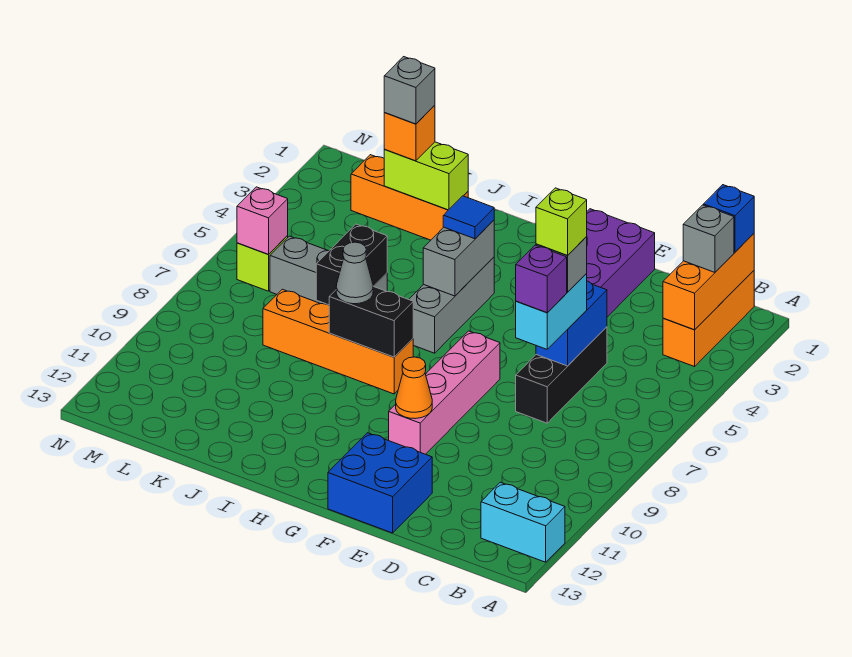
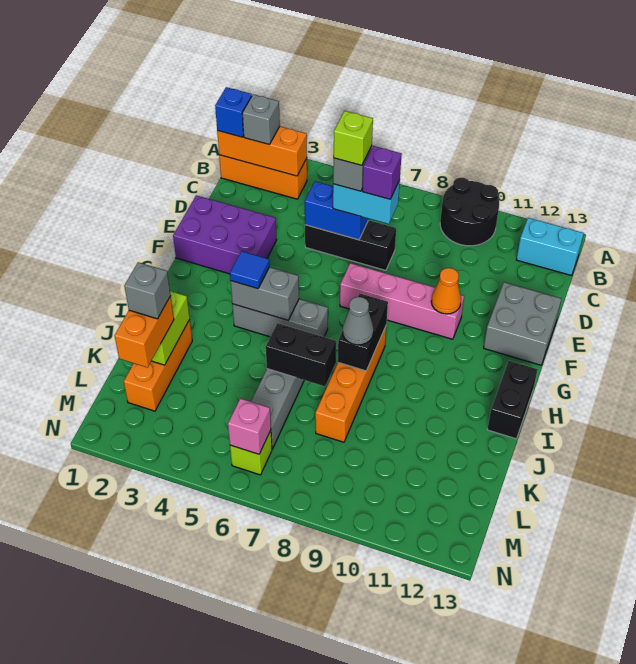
none -> black 2x2 round brick [440,178,499,246]
cyan 1x2 brick [481,482,565,562] -> cyan 1x2 brick turned to [516,218,584,276]
blue 2x2 brick [328,433,432,533] -> grey 2x2 brick [484,282,561,365]
none -> black 1x2 brick [487,361,538,439]
orange 1x1 brick [384,105,435,161] -> orange 1x2 brick [115,296,174,368]

